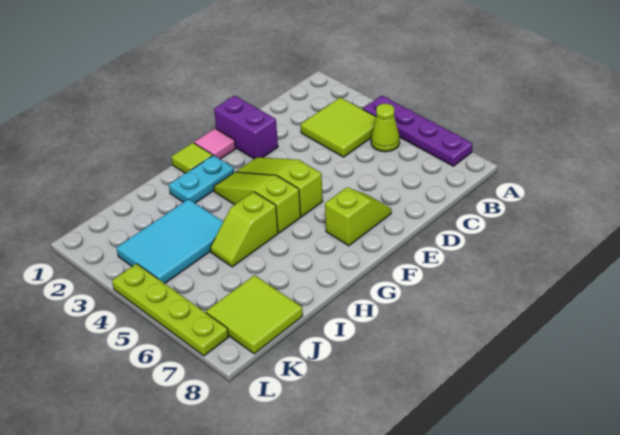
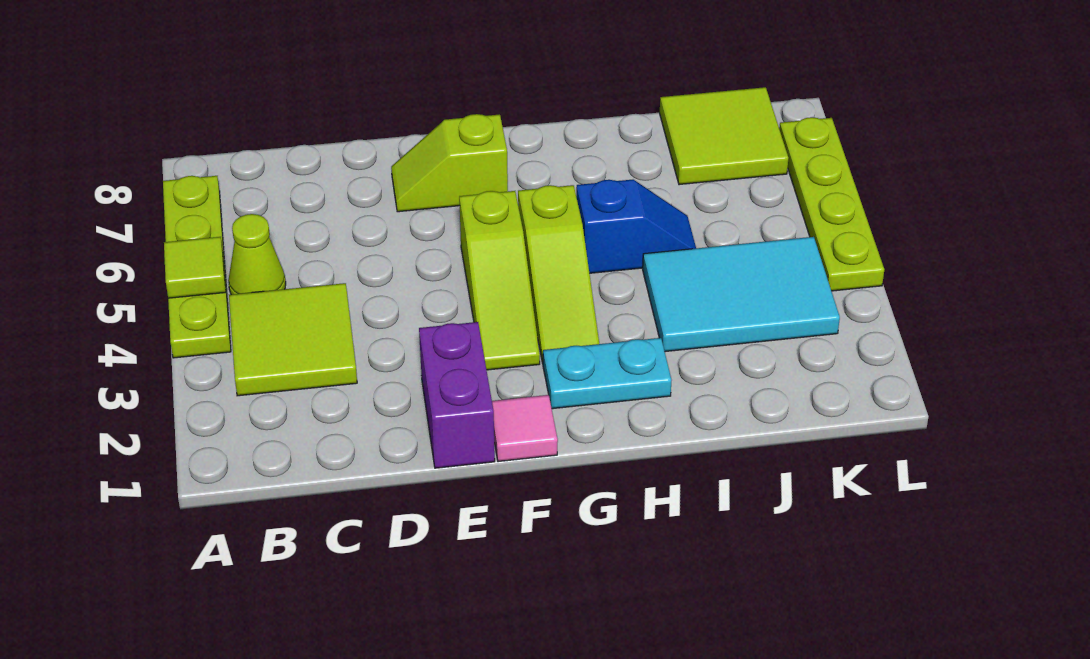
purple 1x4 plate [363,96,472,166] -> lime 1x4 plate [163,176,231,358]
lime 1x1 tile [172,143,213,173] -> lime 1x1 tile moved to [164,237,226,298]
lime 1x2 slope [210,192,278,267] -> blue 1x2 slope [576,180,696,273]

